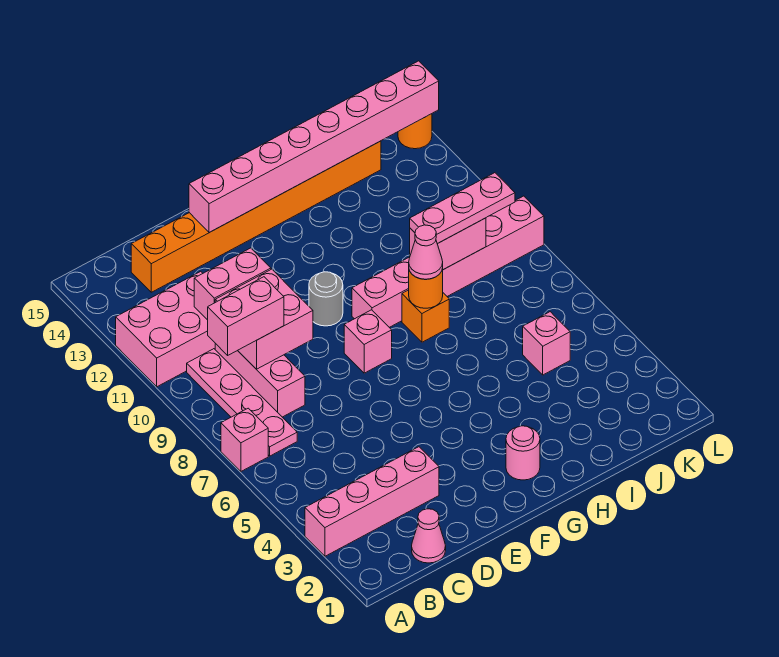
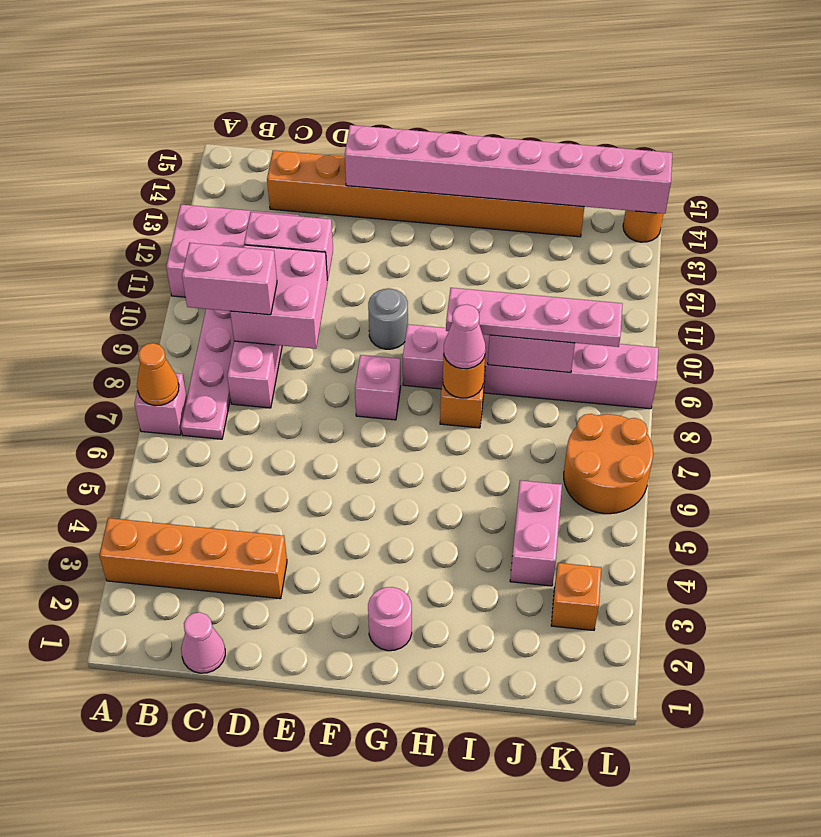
pink 1x4 brick [305,447,439,556] -> orange 1x4 brick [99,518,287,599]
none -> orange 1x1 cone [137,343,179,406]
pink 1x3 plate [410,173,515,244] -> pink 1x4 plate [446,288,623,347]
pink 1x1 brick [523,312,570,375] -> pink 1x2 brick [510,480,562,586]
none -> orange 1x1 brick [551,563,601,630]
none -> orange 2x2 round brick [564,414,653,514]

